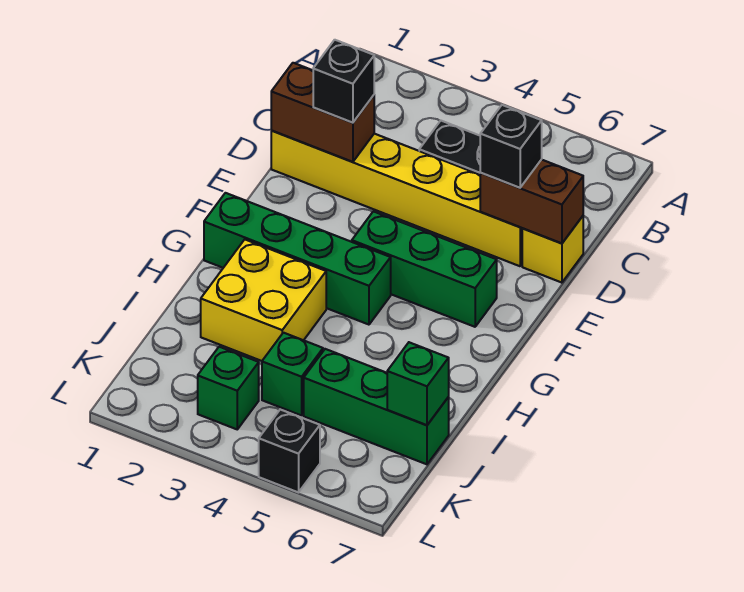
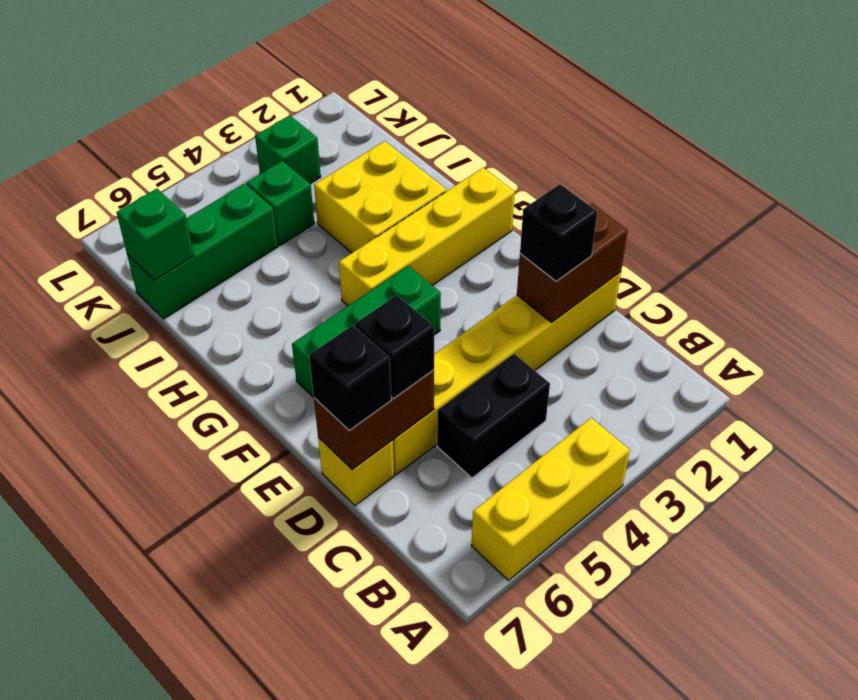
none -> yellow 1x3 brick [471,418,630,581]
green 1x4 brick [204,193,391,325] -> yellow 1x4 brick [339,168,515,306]
black 1x1 brick [259,410,320,492] -> black 1x1 brick moved to [309,325,391,430]

